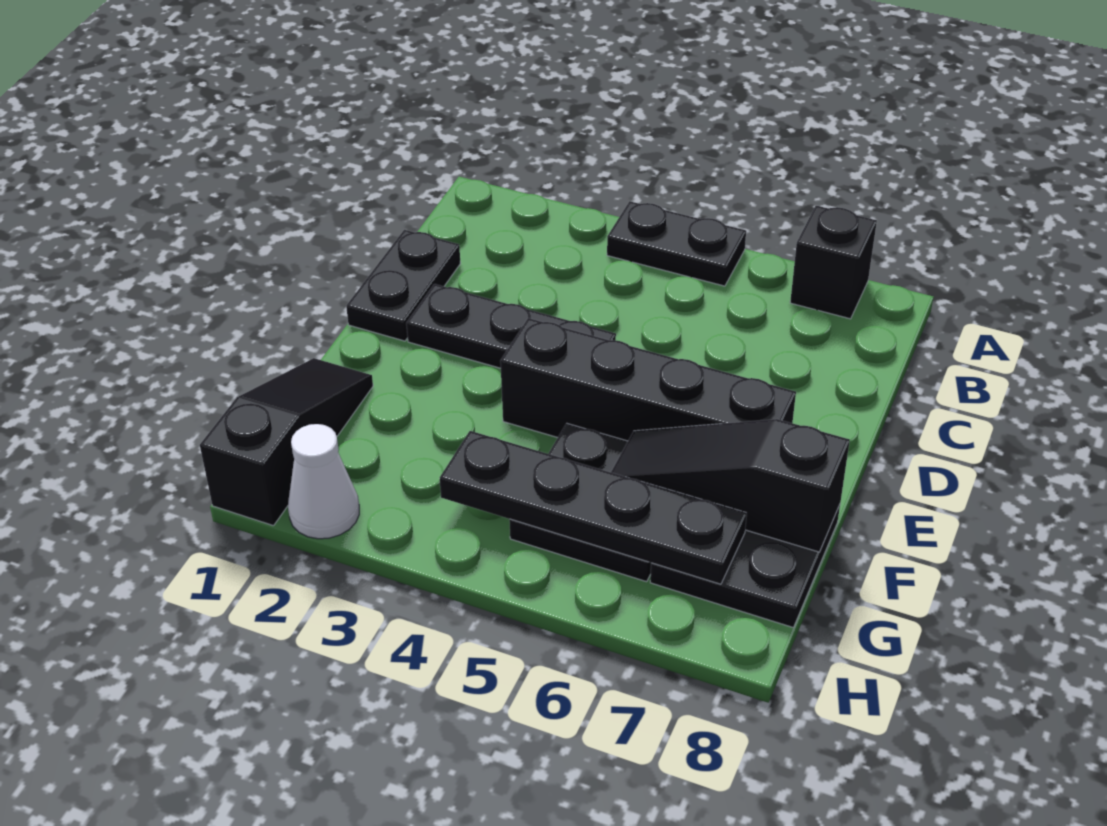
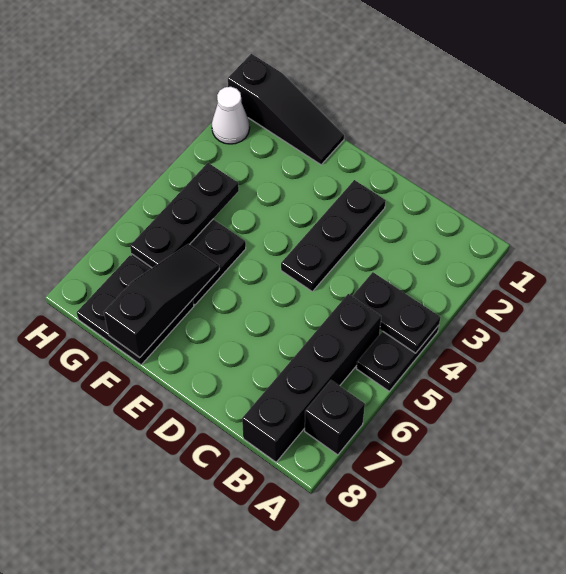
black 1x2 plate [346,230,460,341] -> black 1x2 plate moved to [352,272,440,353]
black 1x4 brick [500,318,796,441] -> black 1x4 brick moved to [242,294,381,462]
black 1x4 plate [440,431,747,584] -> black 1x3 plate [130,163,239,268]

